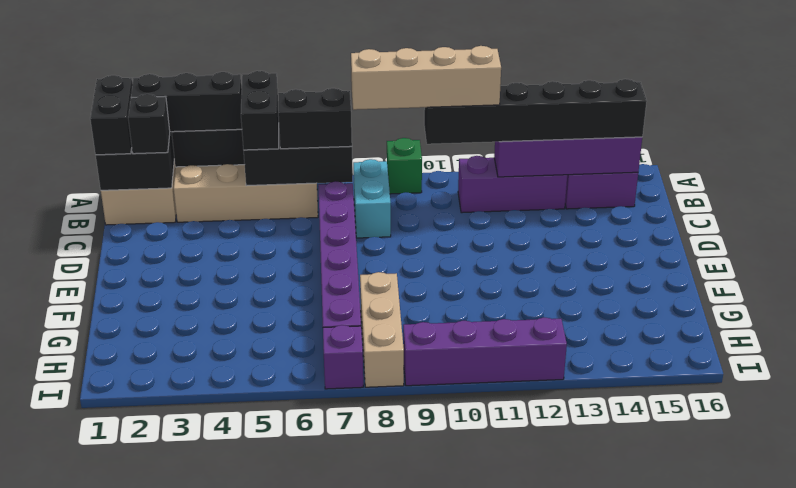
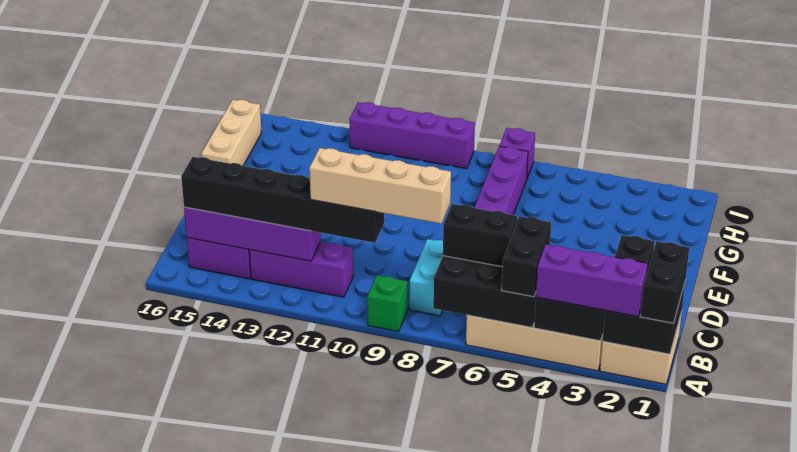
black 1x3 brick [131,72,242,132] -> purple 1x3 brick [536,244,648,317]
tan 1x3 brick [360,272,404,387] -> tan 1x3 brick moved to [201,100,261,166]

